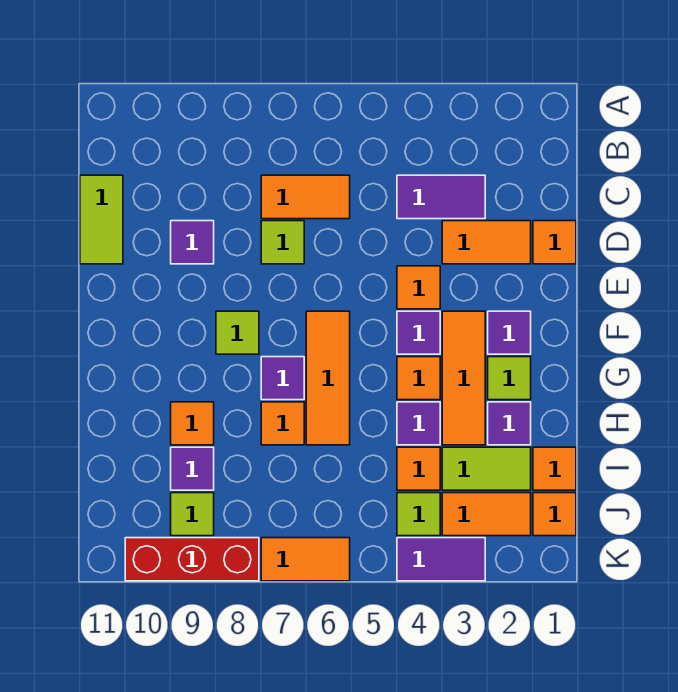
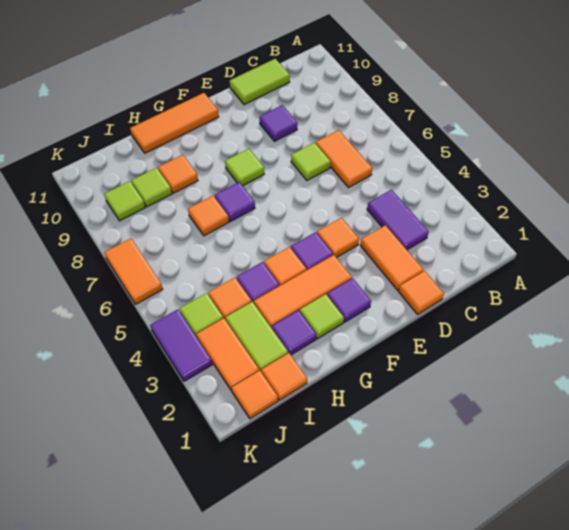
orange 1x3 tile [306,311,350,445] -> orange 1x3 tile moved to [130,93,219,153]
purple 1x1 tile [171,447,214,490] -> lime 1x1 tile [131,168,172,207]
red 1x3 brick [125,538,259,581] -> none

